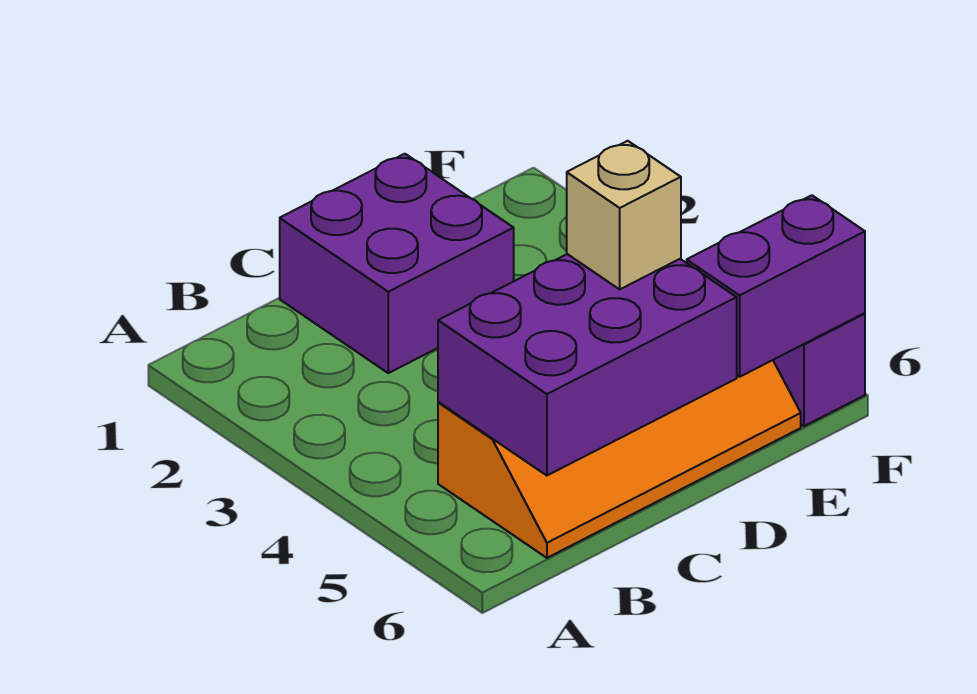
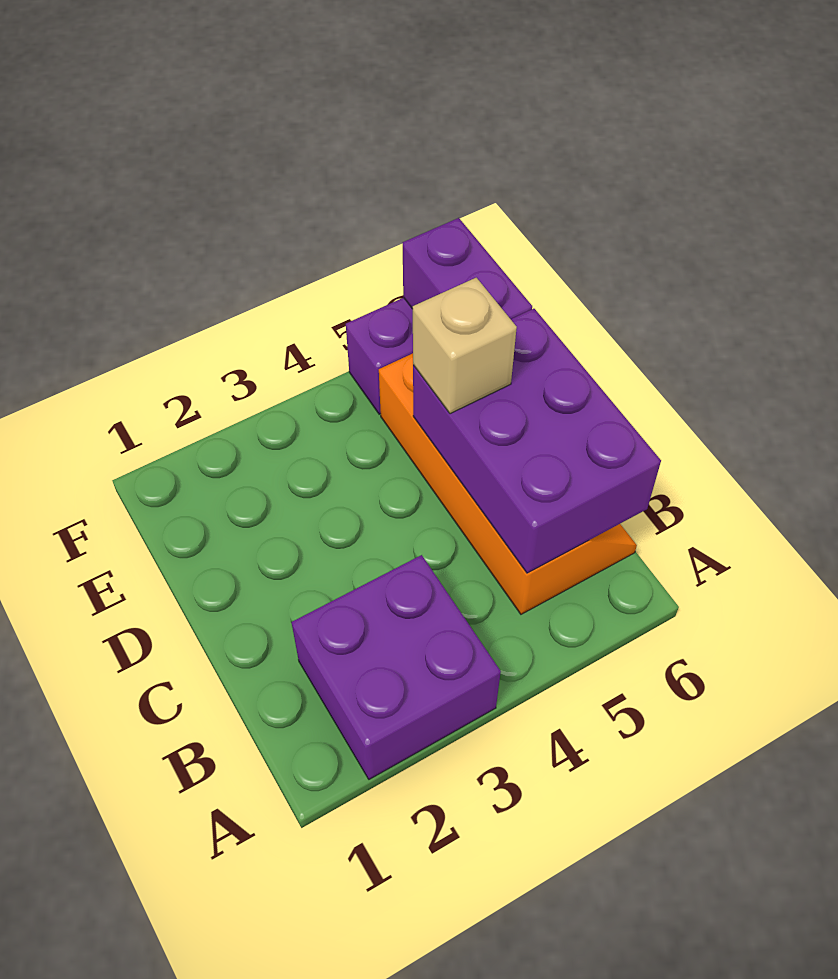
purple 2x2 brick [280,154,514,373] -> purple 2x2 brick moved to [292,555,501,779]

